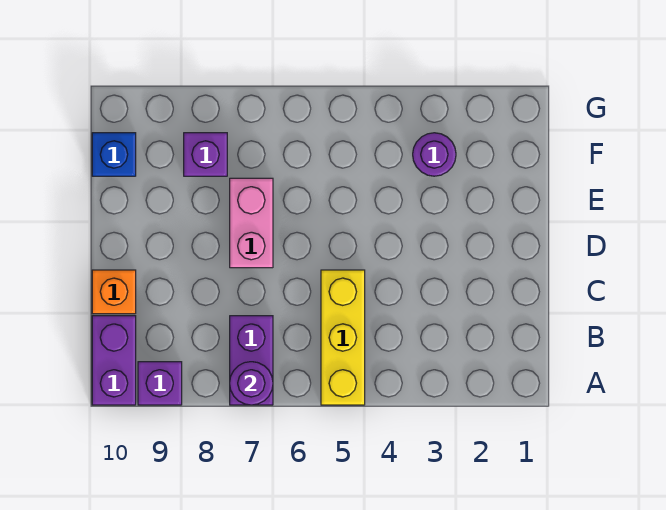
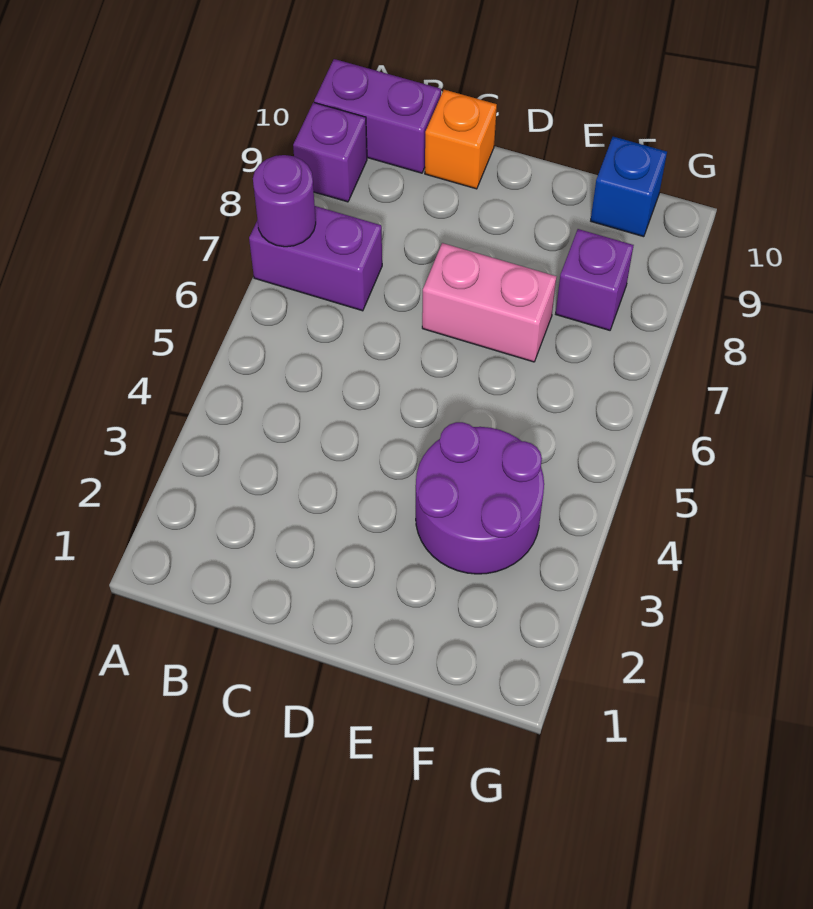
yellow 1x3 brick [321,270,365,405] -> none
purple 1x1 round brick [413,133,456,176] -> purple 2x2 round brick [416,422,544,574]

